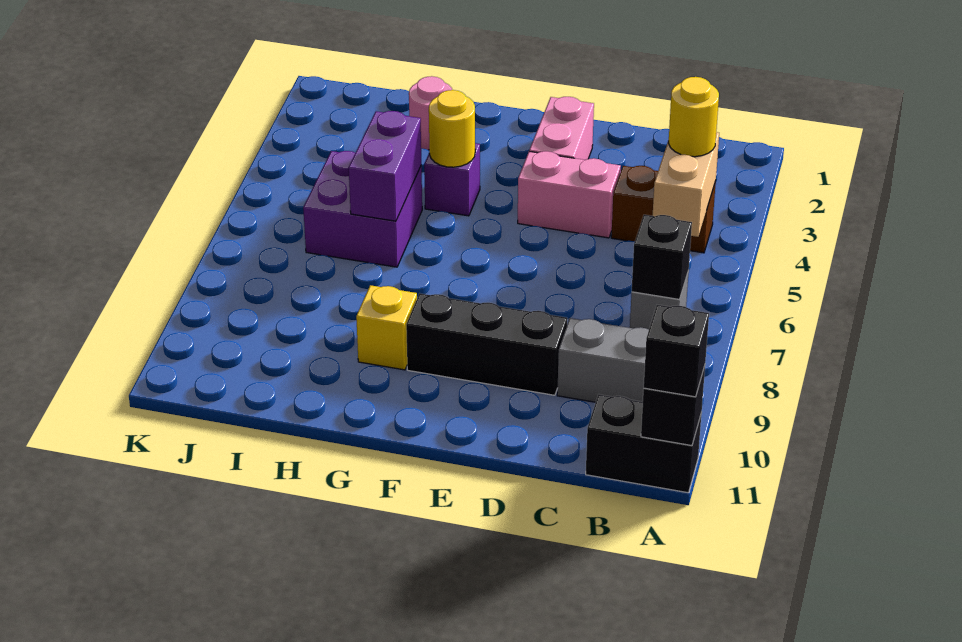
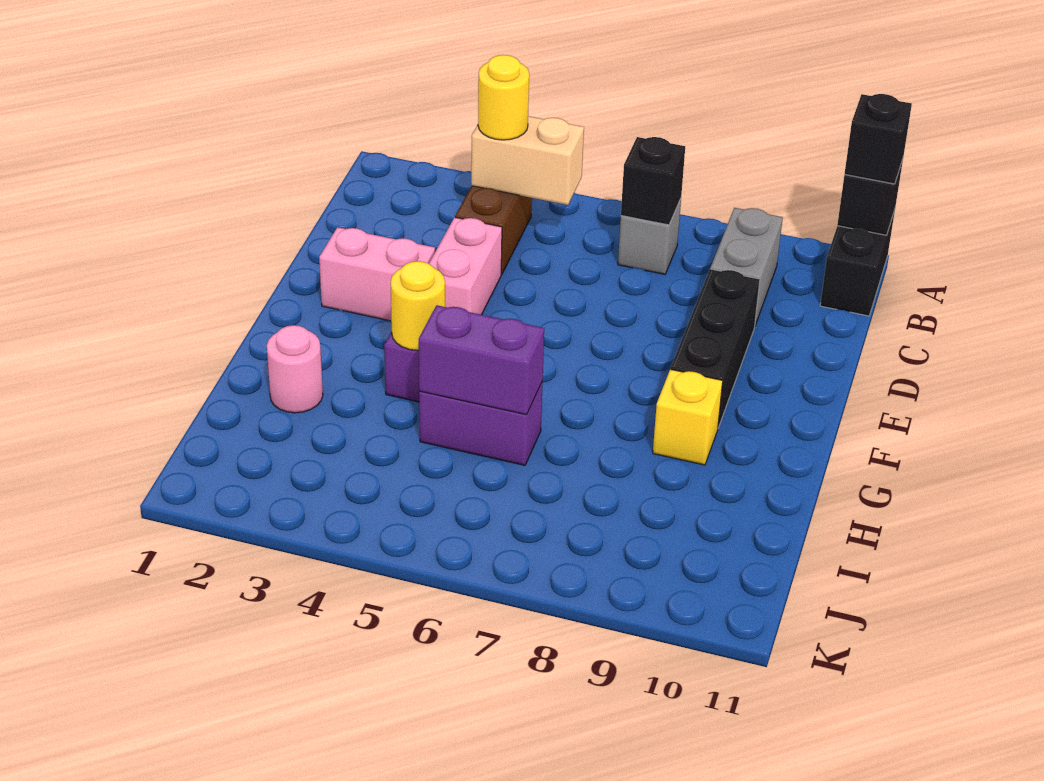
purple 2x2 brick [303,151,422,267] -> purple 1x2 brick [419,381,543,465]

